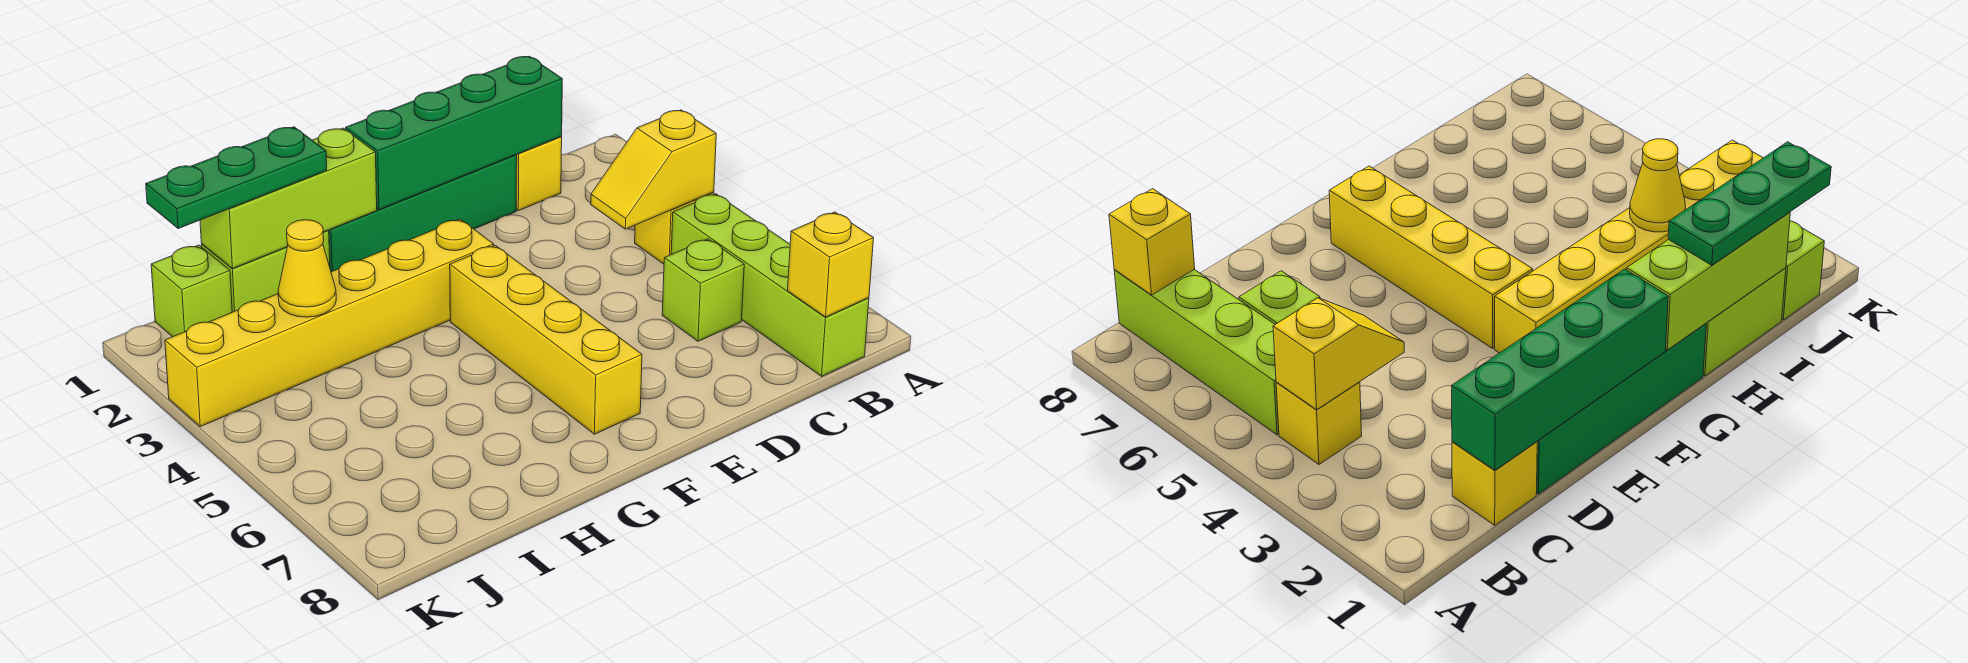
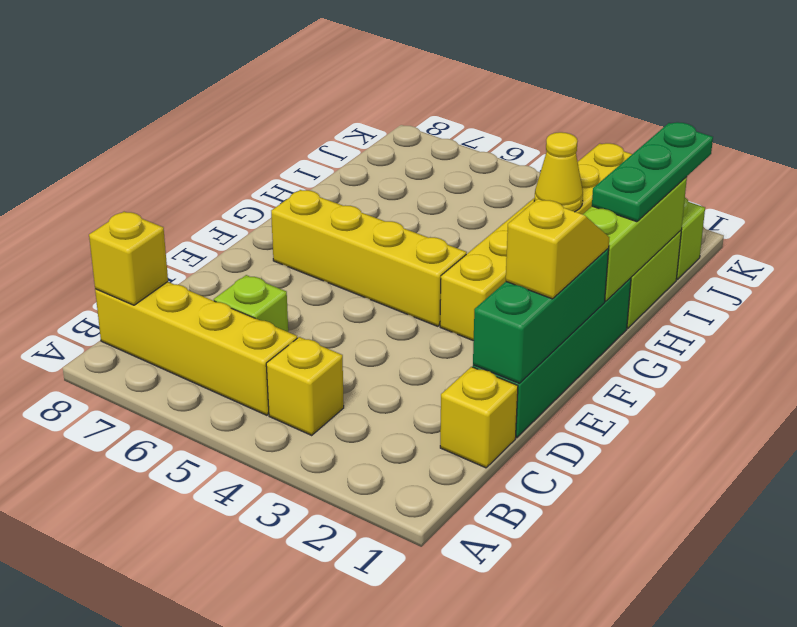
yellow 1x2 slope [591,110,716,229] -> yellow 1x2 slope moved to [506,199,609,299]
lime 1x4 brick [671,194,869,376] -> yellow 1x4 brick [95,282,297,415]
green 1x4 brick [346,56,562,210] -> green 1x3 brick [473,249,609,383]

